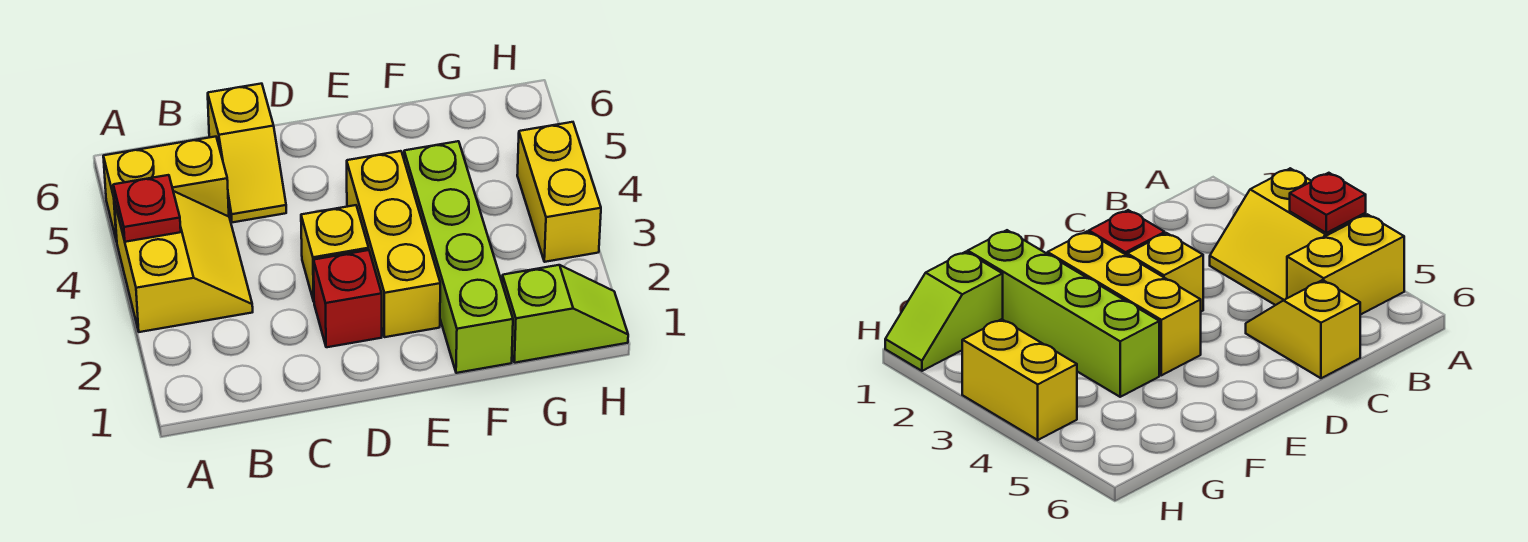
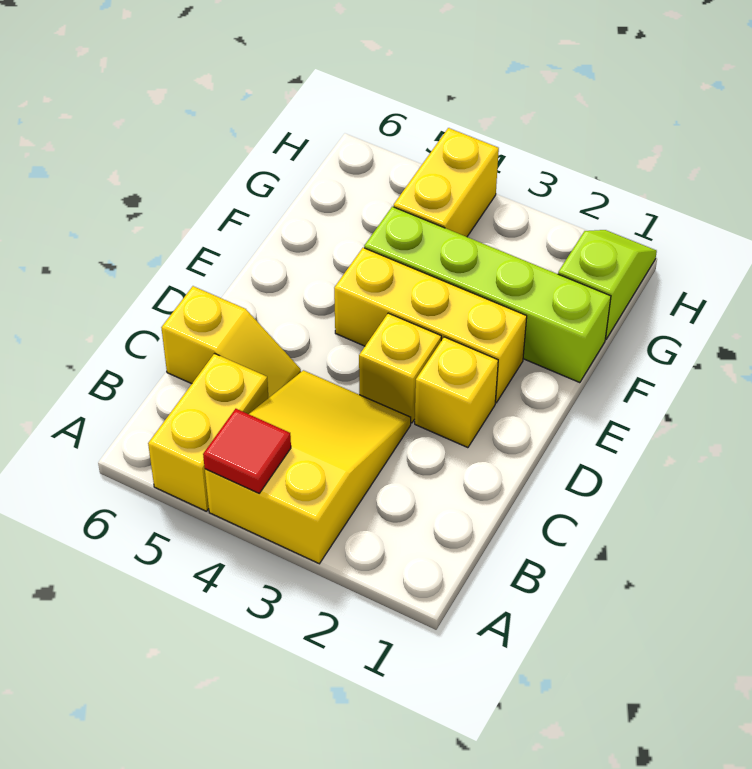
yellow 2x2 slope [114,191,253,332] -> yellow 2x3 slope [205,370,411,564]
red 1x1 plate [113,175,181,242] -> red 1x1 tile [203,409,291,493]
red 1x1 brick [313,250,382,347] -> yellow 1x1 brick [415,337,498,448]
yellow 1x2 brick [517,122,601,262] -> yellow 1x2 brick turned to [394,128,499,237]

